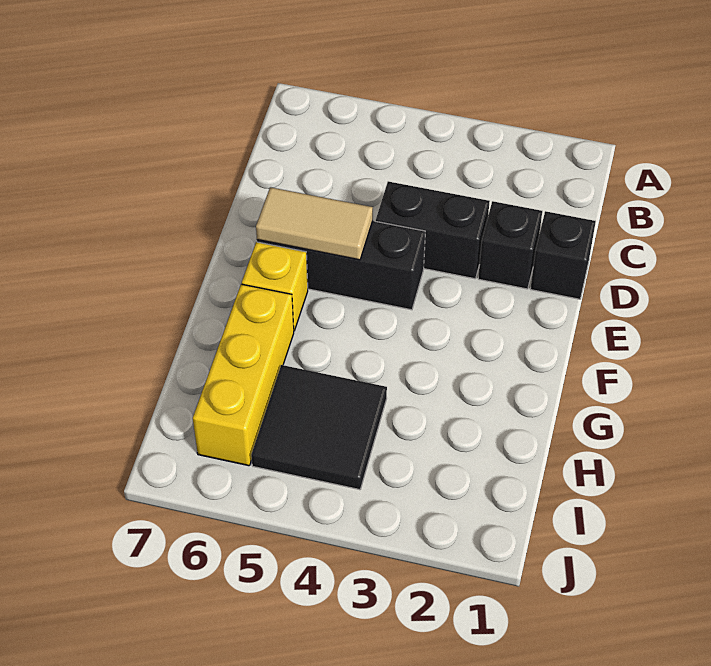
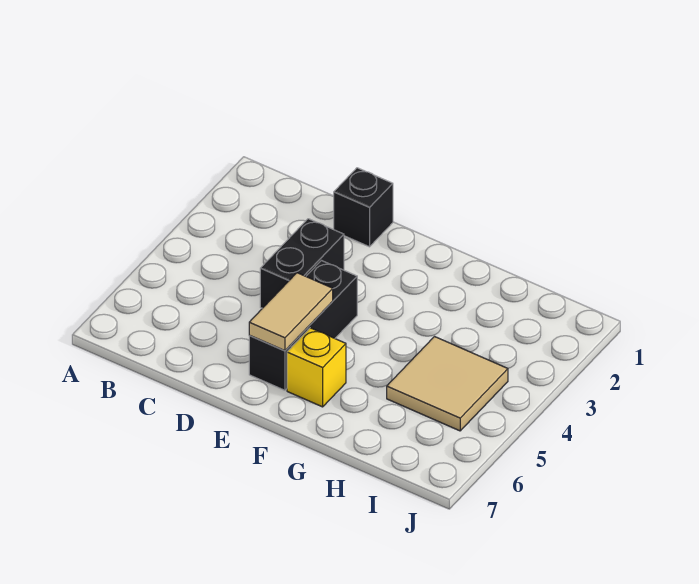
black 1x1 brick [478,201,542,289] -> none
yellow 1x3 brick [193,284,294,466] -> none
black 2x2 tile [251,365,387,490] -> tan 2x2 tile [387,337,508,431]

